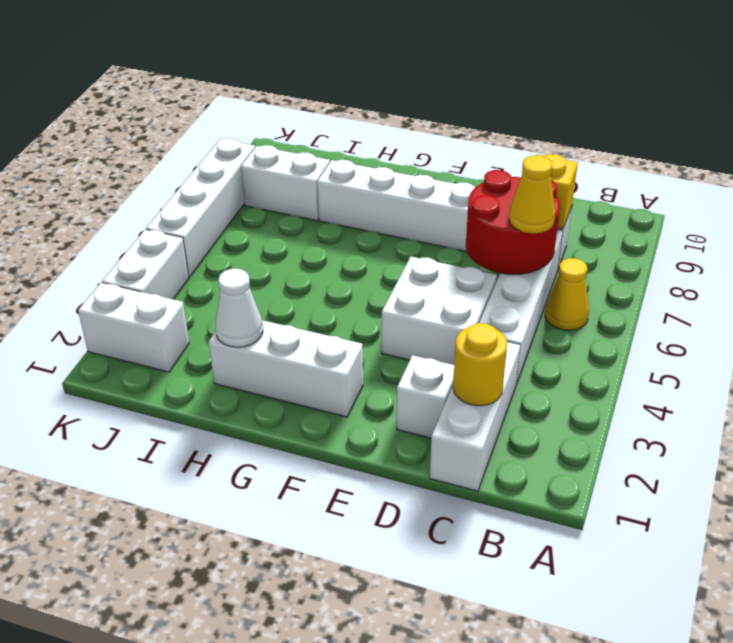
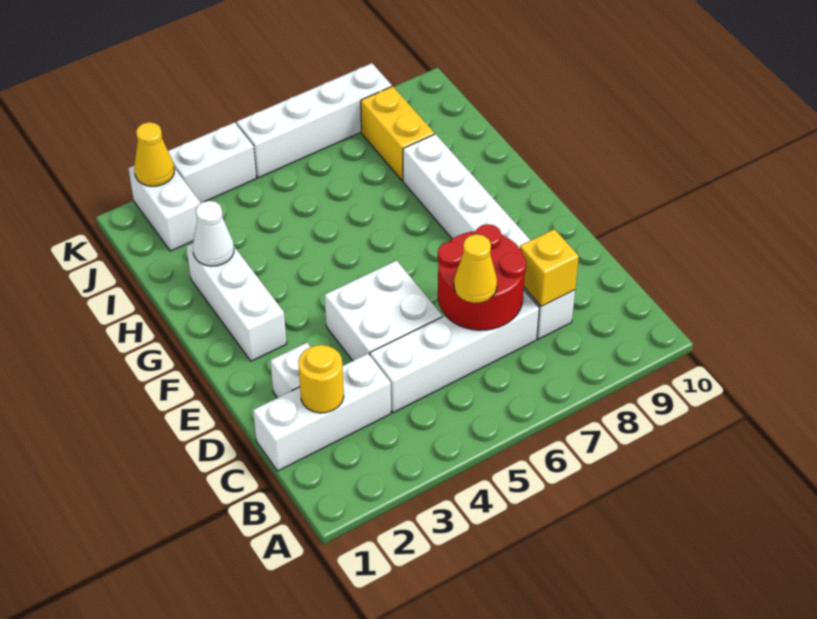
yellow 1x1 cone [545,258,589,330] -> yellow 1x1 cone moved to [134,122,174,186]
white 1x2 brick [241,145,330,221] -> yellow 1x2 brick [361,86,434,180]

